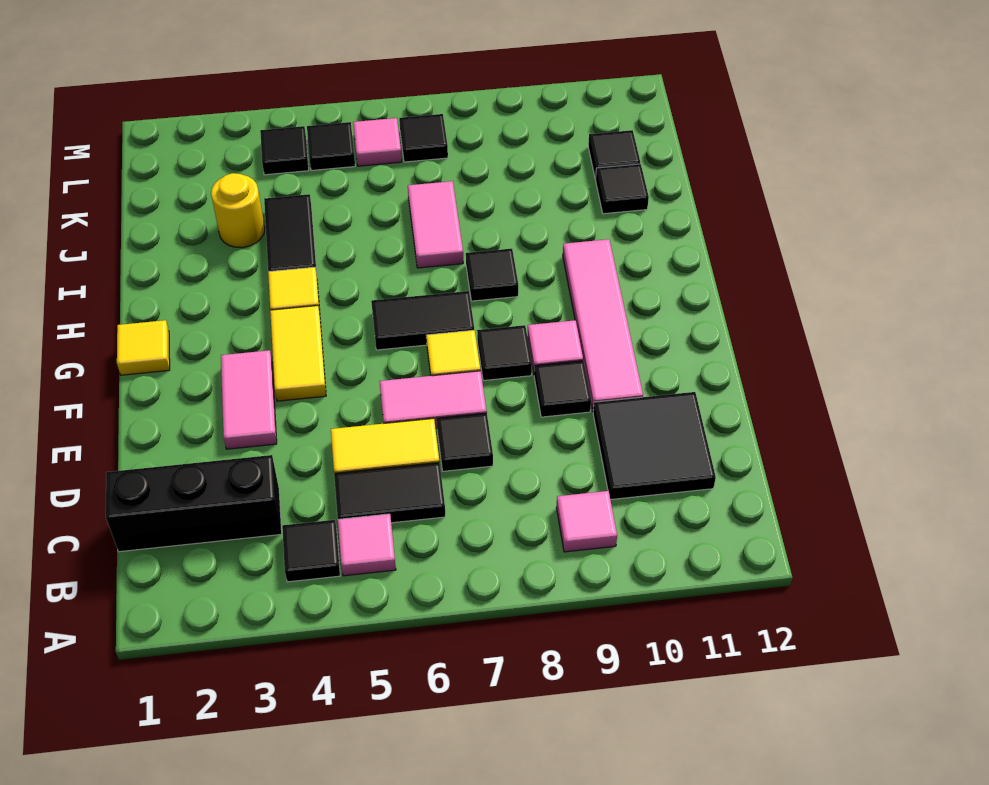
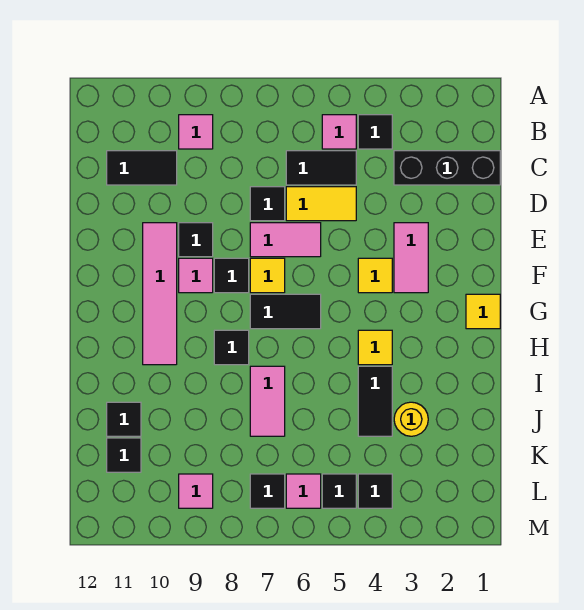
black 2x2 tile [593,392,716,500] -> black 1x2 tile [107,151,177,185]
yellow 1x2 tile [270,306,326,401] -> yellow 1x1 tile [358,258,392,293]
none -> pink 1x1 tile [179,474,213,508]

